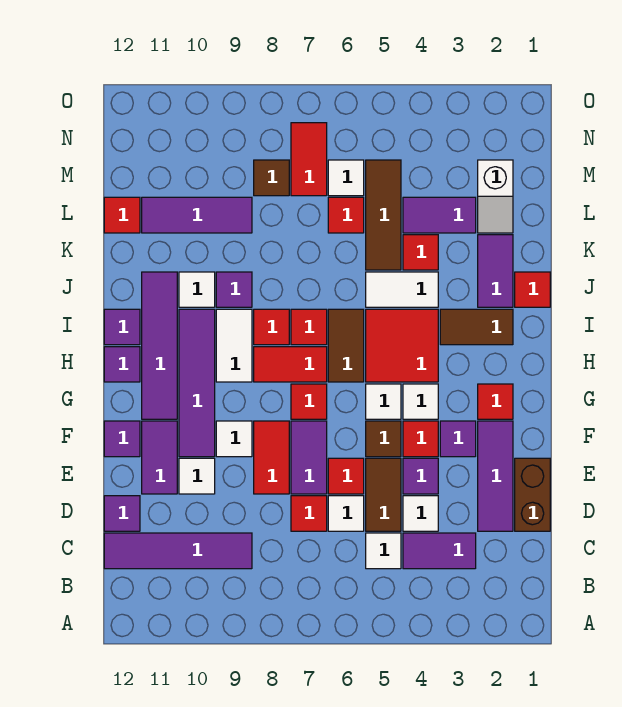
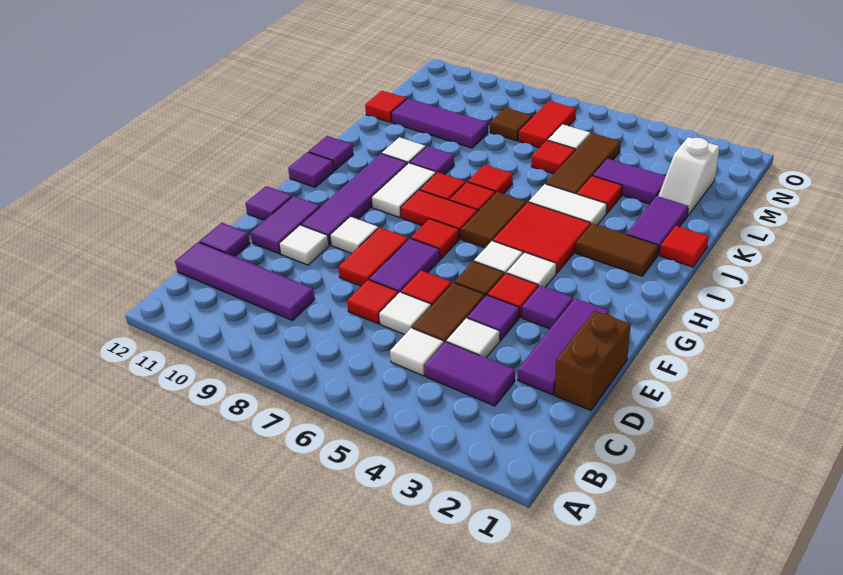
red 1x1 tile [478,384,513,419] -> red 1x1 tile moved to [468,165,513,194]
purple 1x4 tile [142,272,177,419] -> none

